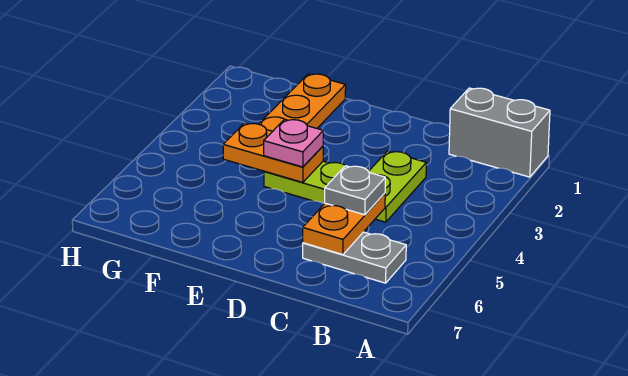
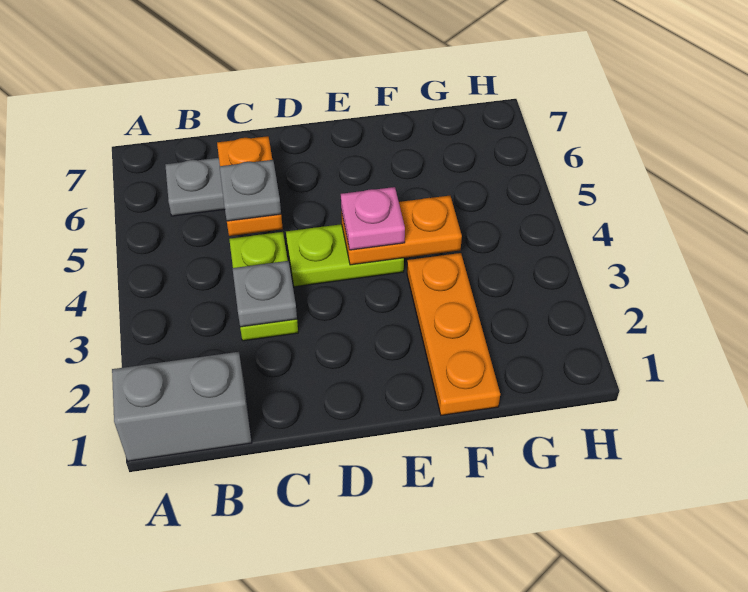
none -> grey 1x1 plate [232,261,297,327]

